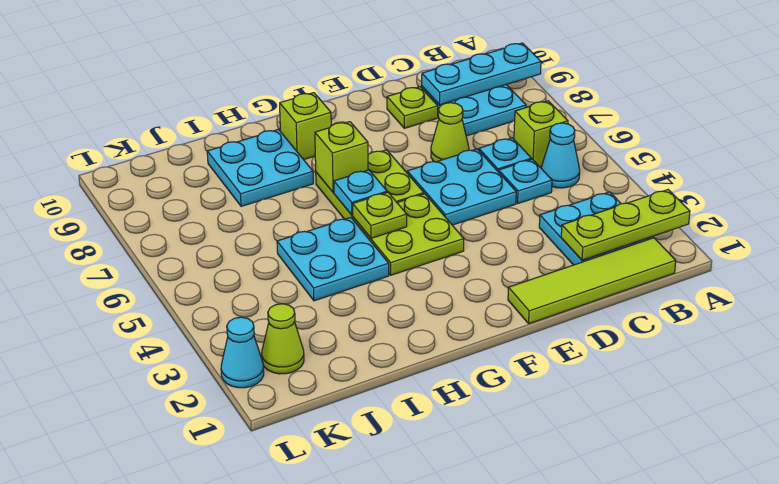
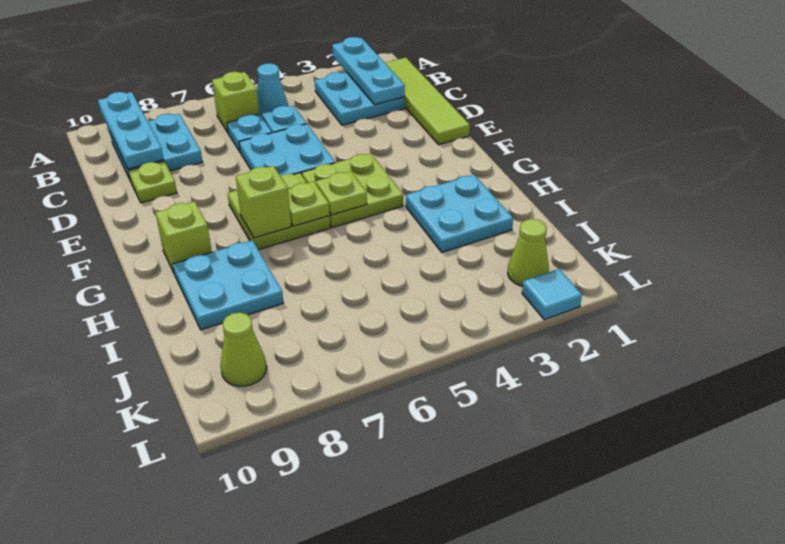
lime 1x3 plate [561,190,690,260] -> cyan 1x3 plate [332,37,405,105]
lime 1x1 cone [431,103,469,162] -> lime 1x1 cone moved to [220,313,267,386]
cyan 1x1 plate [334,170,387,215] -> lime 1x1 plate [288,182,330,226]
cyan 2x2 plate [277,218,389,301] -> cyan 2x2 plate moved to [406,175,513,252]
cyan 1x1 cone [221,317,264,388] -> cyan 1x1 tile [522,269,582,320]

